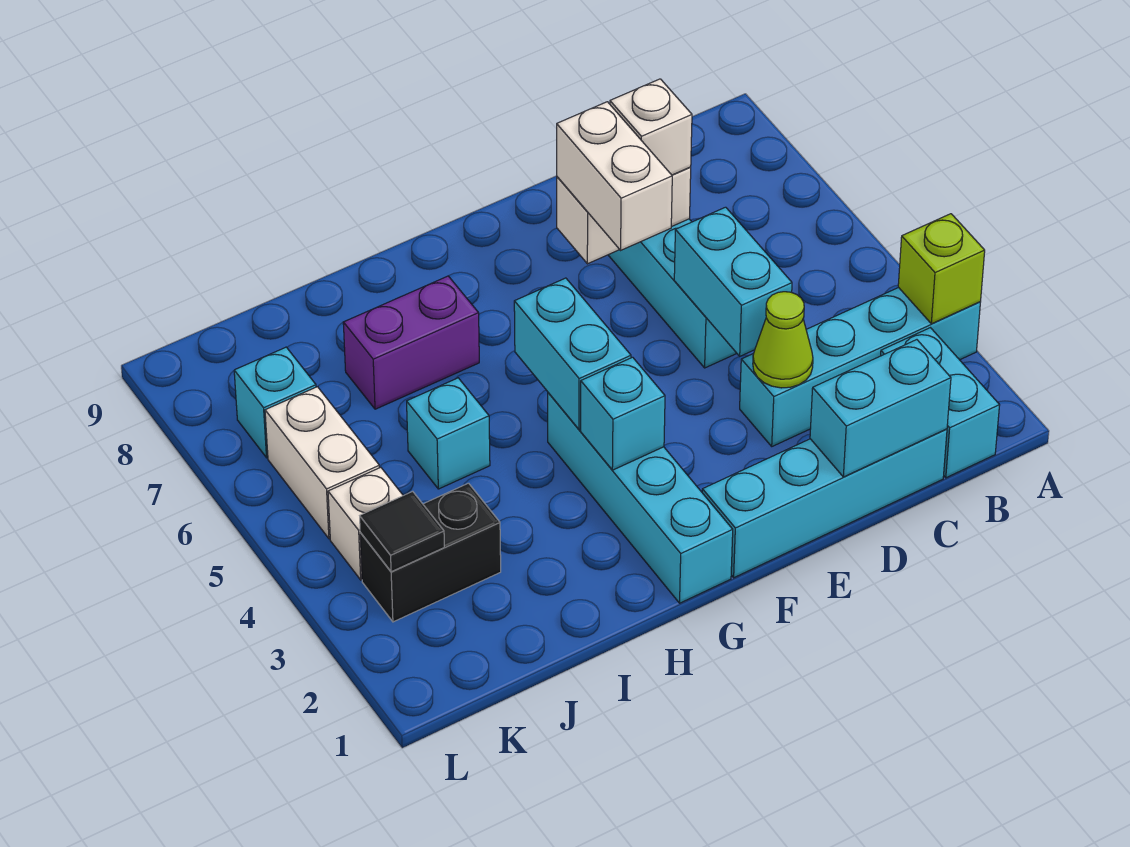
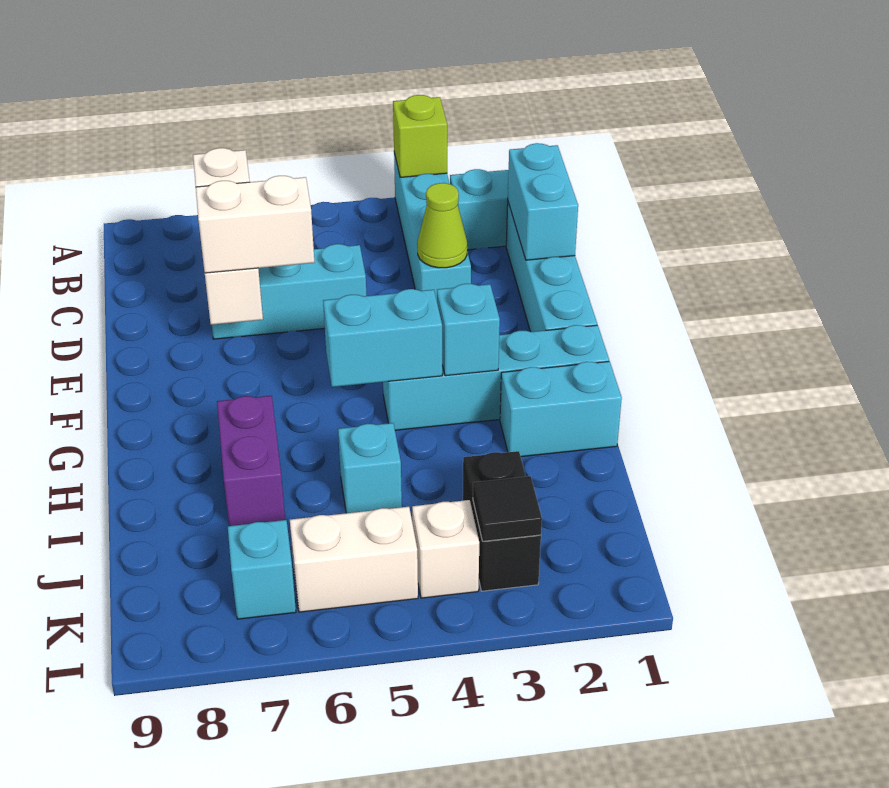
cyan 1x2 brick [674,207,792,356] -> cyan 1x2 brick moved to [500,361,622,457]

